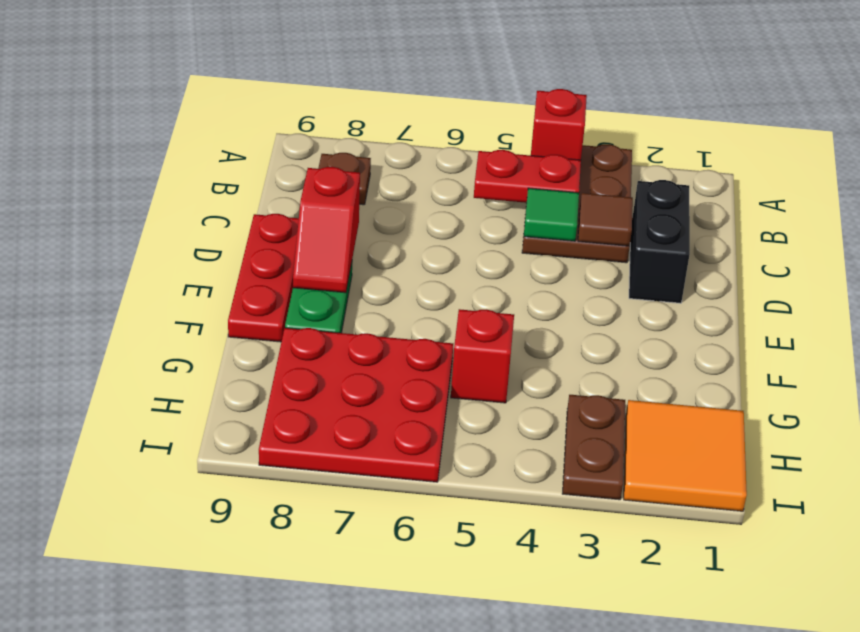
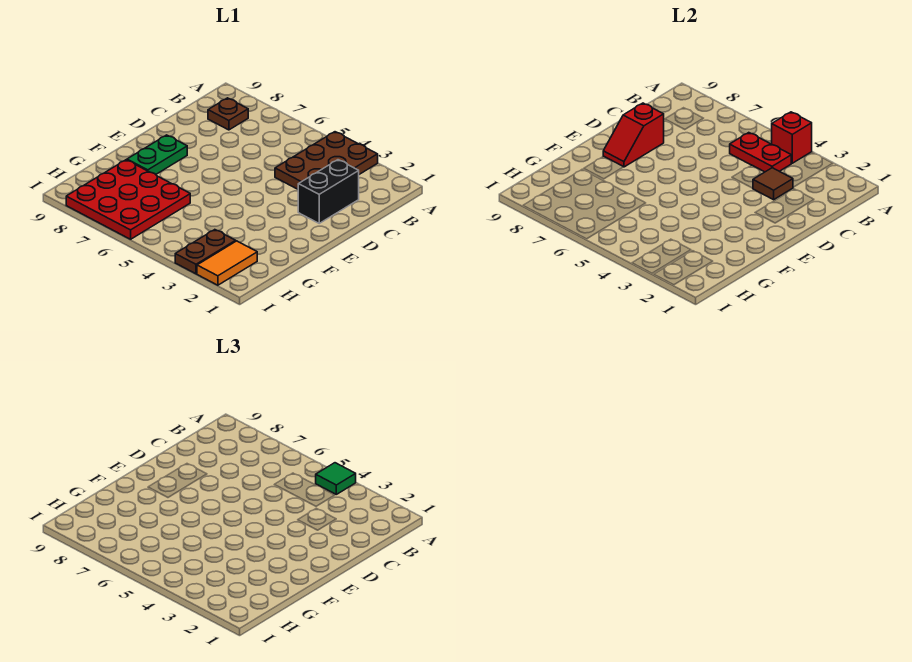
green 1x1 tile [524,188,579,241] -> green 1x1 tile moved to [316,463,356,494]
red 1x3 plate [228,214,299,342] -> none
red 1x1 brick [451,309,514,403] -> none
orange 2x2 tile [624,400,747,511] -> orange 1x2 tile [197,241,257,285]

